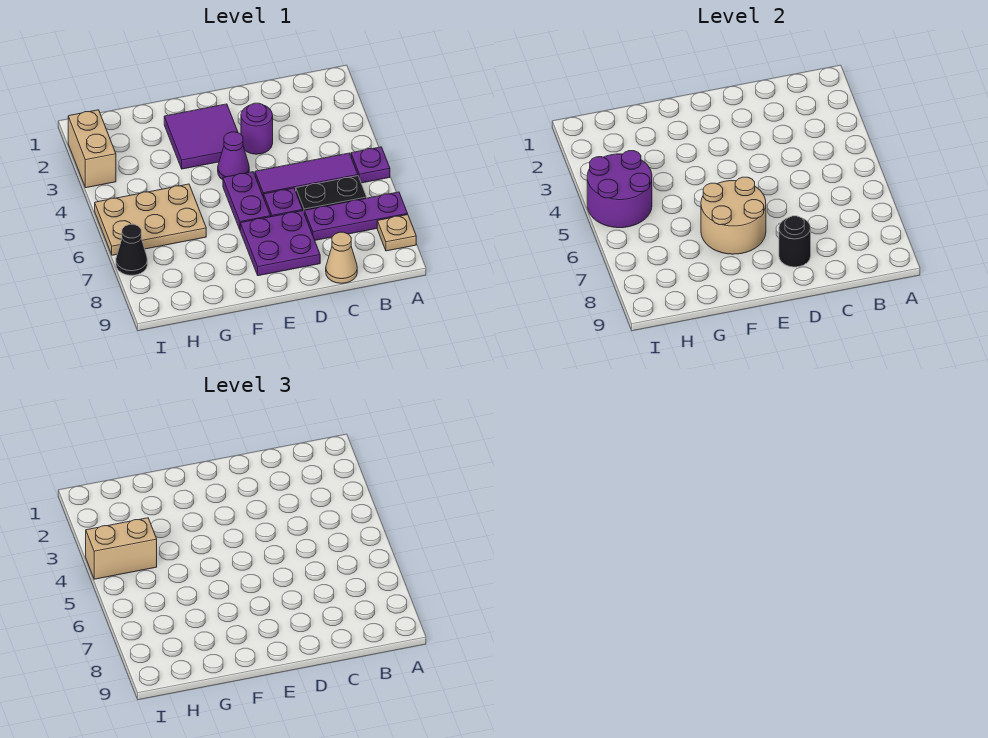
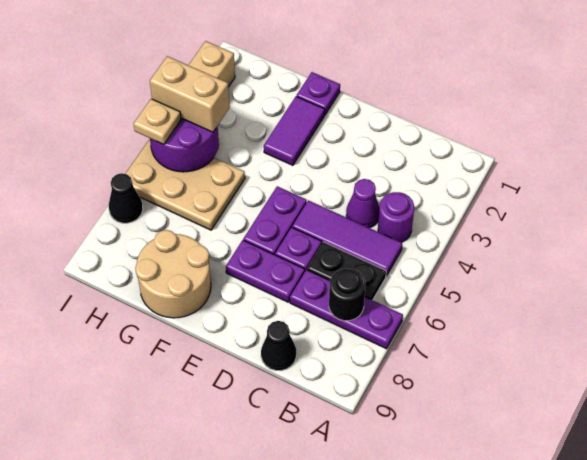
purple 1x1 plate [351,147,390,183] -> purple 1x1 plate moved to [297,72,340,115]
tan 1x1 plate [377,215,416,251] -> tan 1x1 plate moved to [134,99,181,144]
tan 1x1 cone [326,232,357,283] -> black 1x1 cone [261,321,296,371]
purple 1x1 round brick [241,103,273,154] -> purple 1x1 round brick moved to [378,192,414,242]
purple 2x2 plate [240,211,320,276] -> purple 1x2 plate [226,240,305,302]
black 1x1 round brick [779,216,811,267] -> black 1x1 round brick moved to [329,268,365,321]
purple 2x2 tile [164,104,238,169] -> purple 1x2 tile [264,96,325,165]
purple 1x1 cone [218,132,249,180] -> purple 1x1 cone moved to [346,179,380,228]
tan 2x2 round brick [701,177,766,254] -> tan 2x2 round brick moved to [135,230,211,318]

